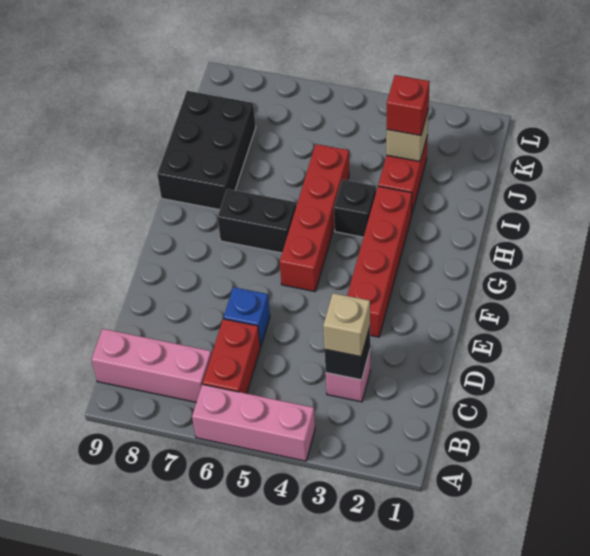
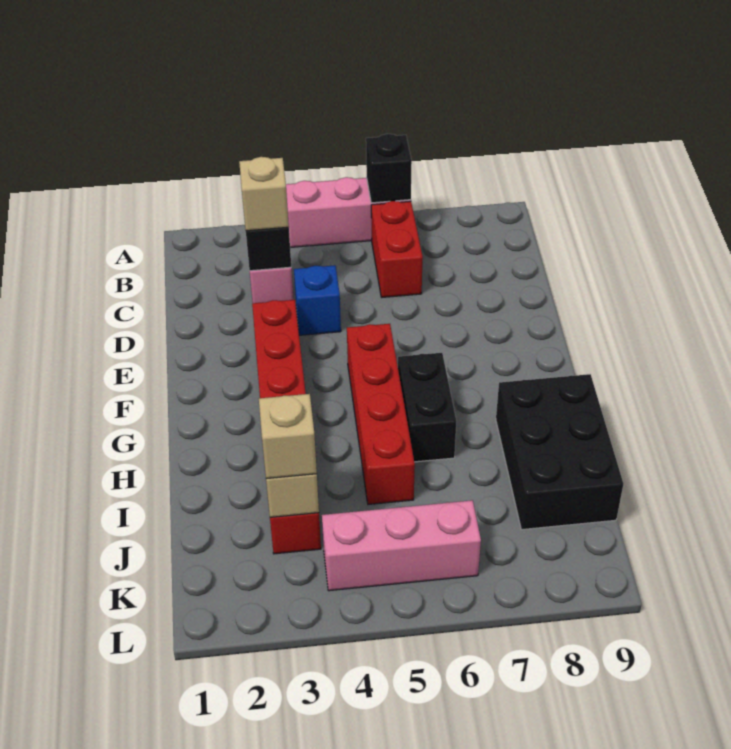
pink 1x3 brick [92,329,211,402] -> pink 1x3 brick moved to [322,500,481,591]
blue 1x1 brick [223,287,270,347] -> blue 1x1 brick moved to [294,265,341,335]
black 1x2 brick [217,189,296,253] -> black 1x2 brick turned to [398,353,457,462]
black 1x1 brick [334,180,376,237] -> black 1x1 brick moved to [366,134,412,203]
red 1x1 brick [387,75,430,136] -> tan 1x1 brick [259,394,317,479]

